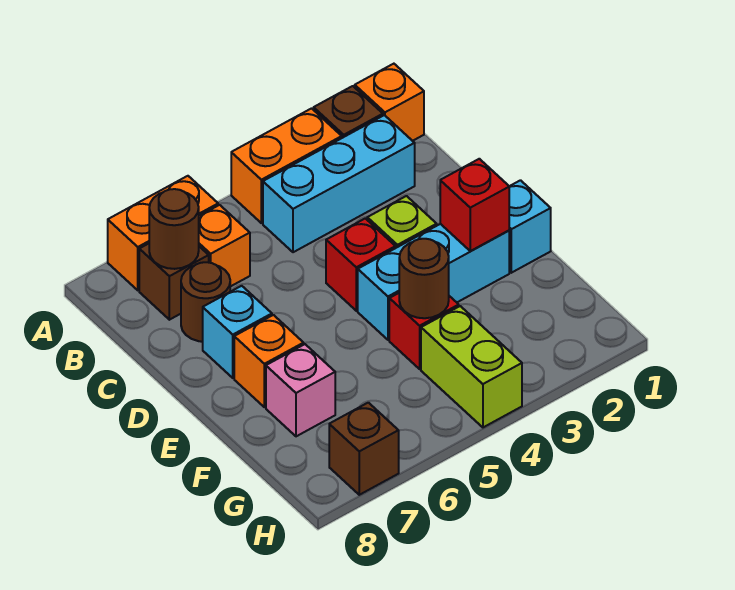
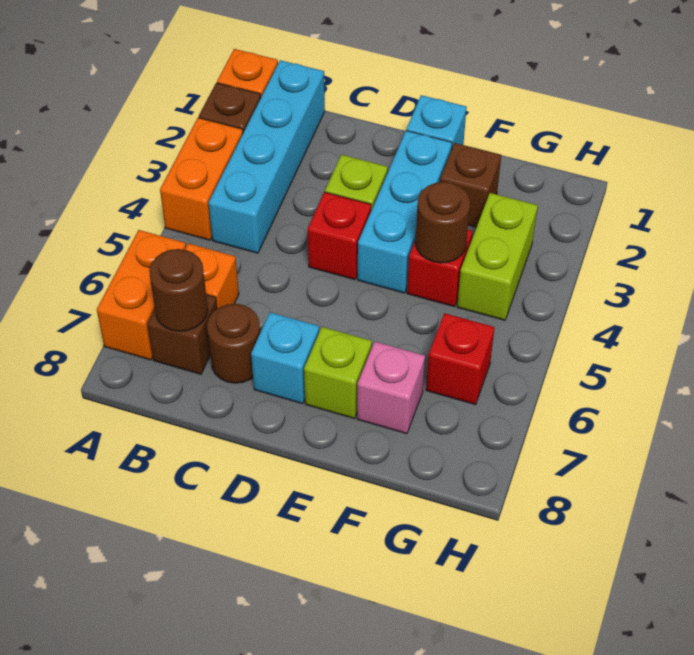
cyan 1x3 brick [263,115,415,252] -> cyan 1x4 brick [209,60,325,253]
red 1x1 brick [440,159,509,251] -> red 1x1 brick moved to [426,313,495,405]
orange 1x1 brick [234,315,304,407] -> lime 1x1 brick [304,327,372,419]
lime 1x2 brick [421,306,522,427] -> lime 1x2 brick turned to [457,193,538,320]
brown 1x1 brick [329,403,399,495] -> brown 1x1 brick moved to [440,143,501,227]

